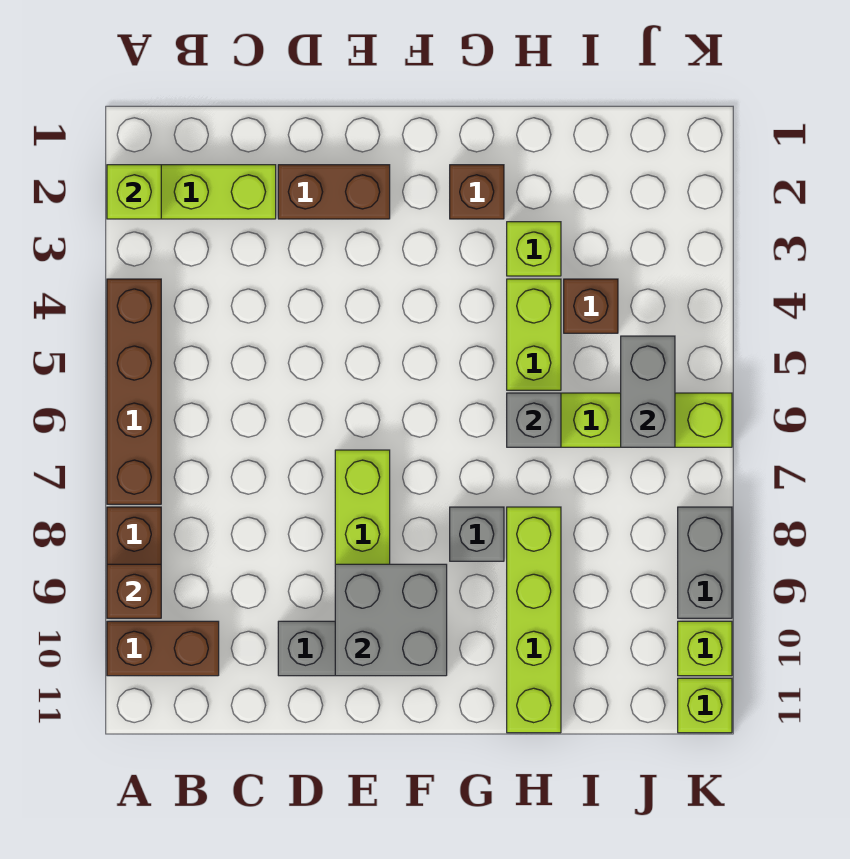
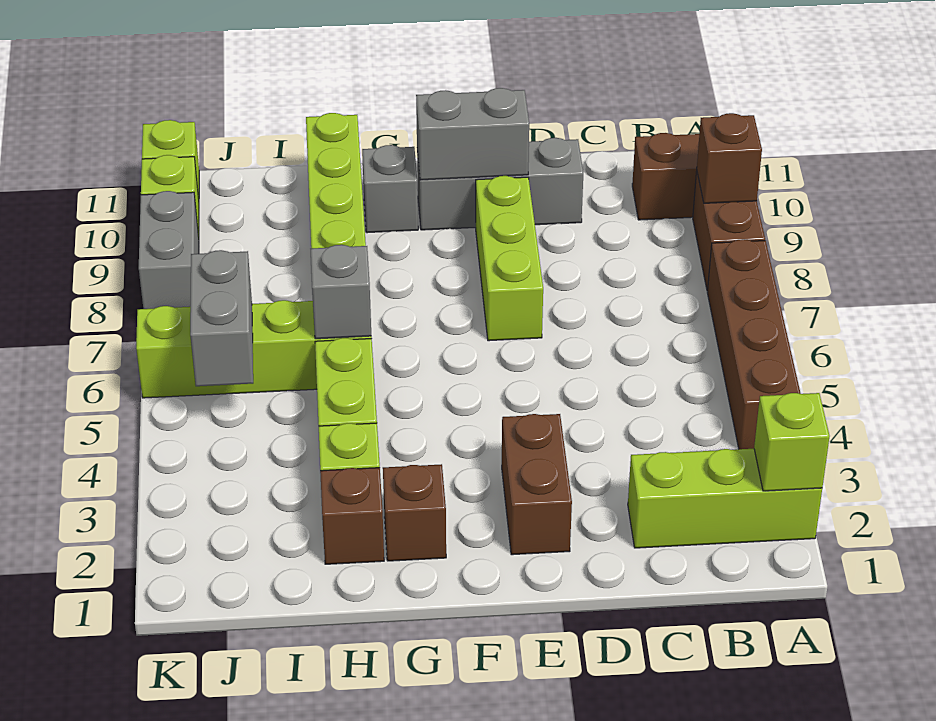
brown 1x2 brick [278,165,390,219] -> brown 1x2 brick turned to [502,414,572,555]
grey 2x2 brick [335,564,447,676] -> grey 1x2 brick [416,88,529,180]
grey 1x1 brick [450,507,504,561] -> grey 1x1 brick moved to [362,145,418,233]
brown 1x1 brick [564,279,618,333] -> brown 1x1 brick moved to [320,468,384,564]

